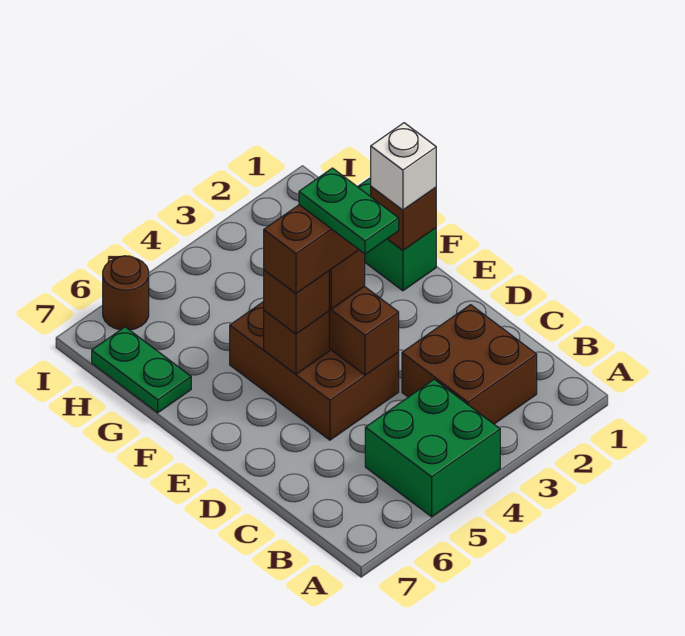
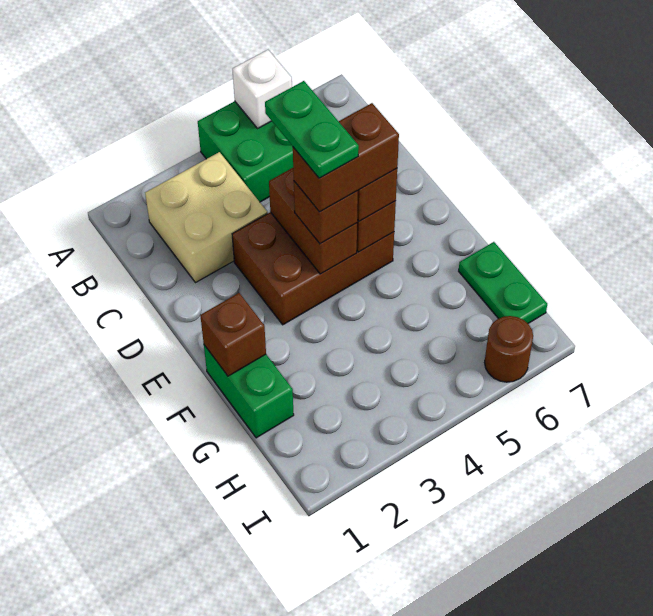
brown 2x2 brick [402,305,537,424] -> tan 2x2 brick [145,152,267,283]
brown 2x3 brick [230,302,399,440] -> brown 2x3 brick turned to [232,212,394,325]
white 1x1 brick [371,123,436,210] -> white 1x1 brick moved to [232,50,292,128]

